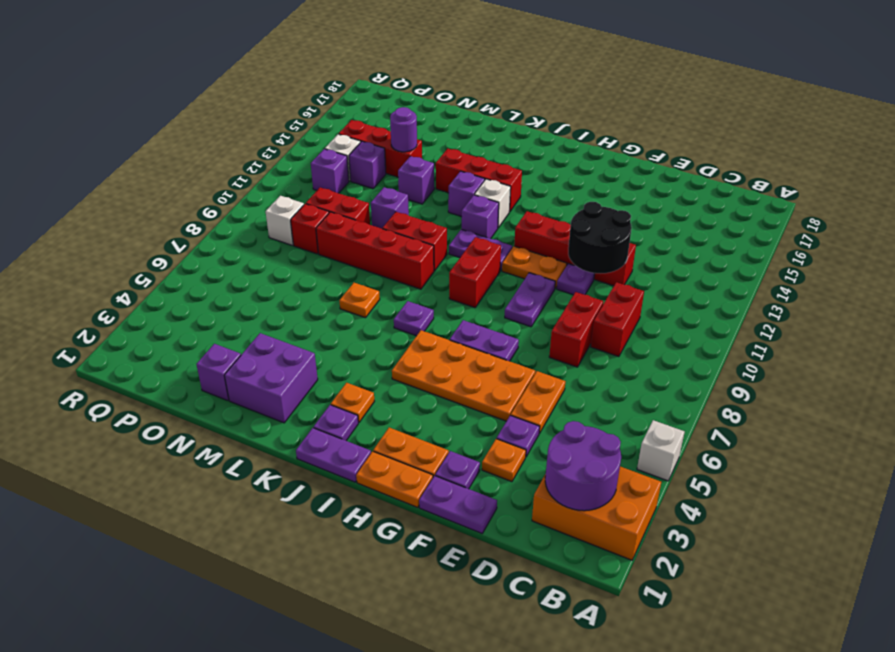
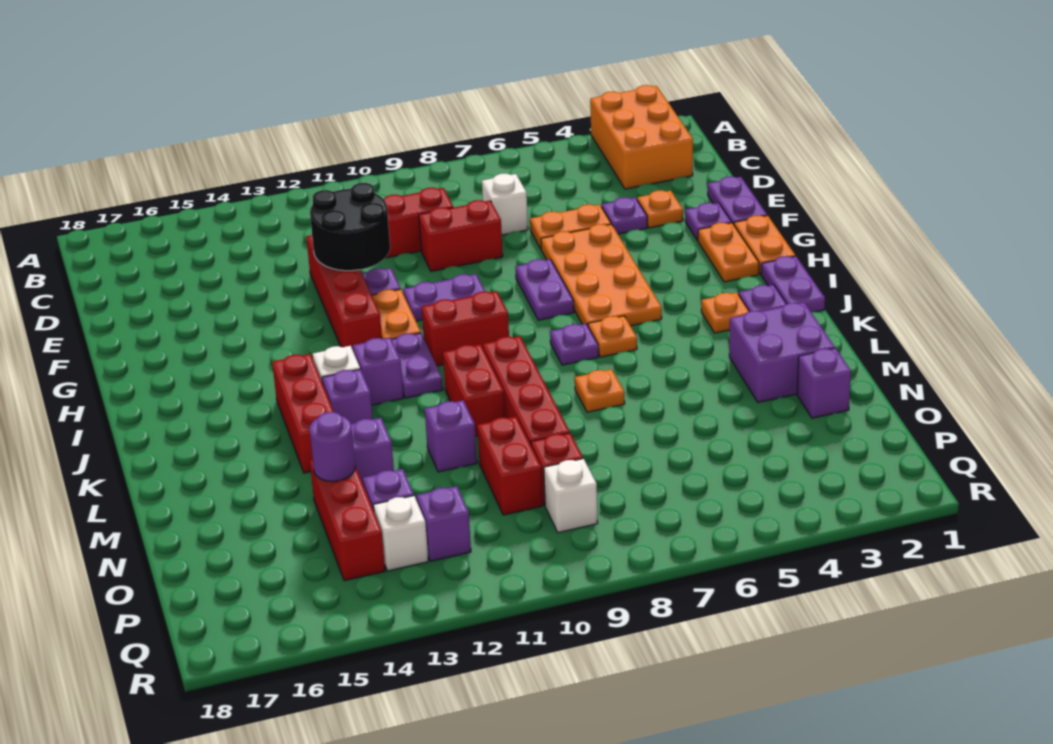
white 1x1 brick [637,420,685,481] -> white 1x1 brick moved to [482,174,528,235]
purple 2x2 round brick [545,421,621,511] -> none
none -> orange 1x1 plate [588,316,637,357]

